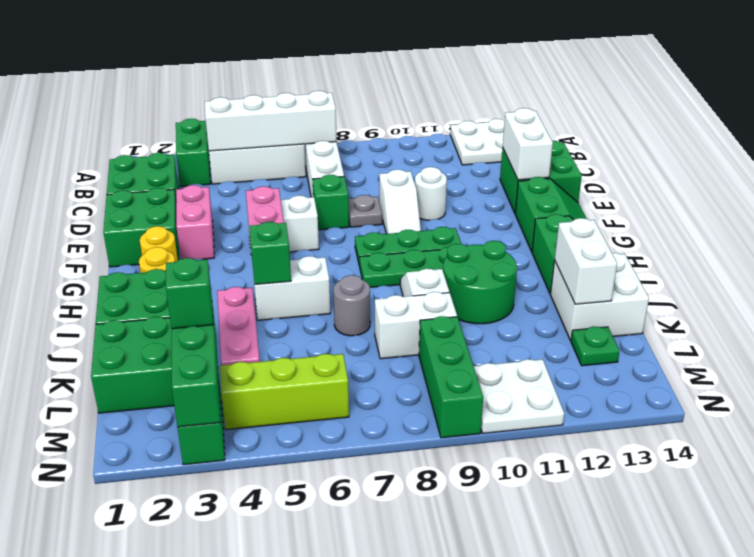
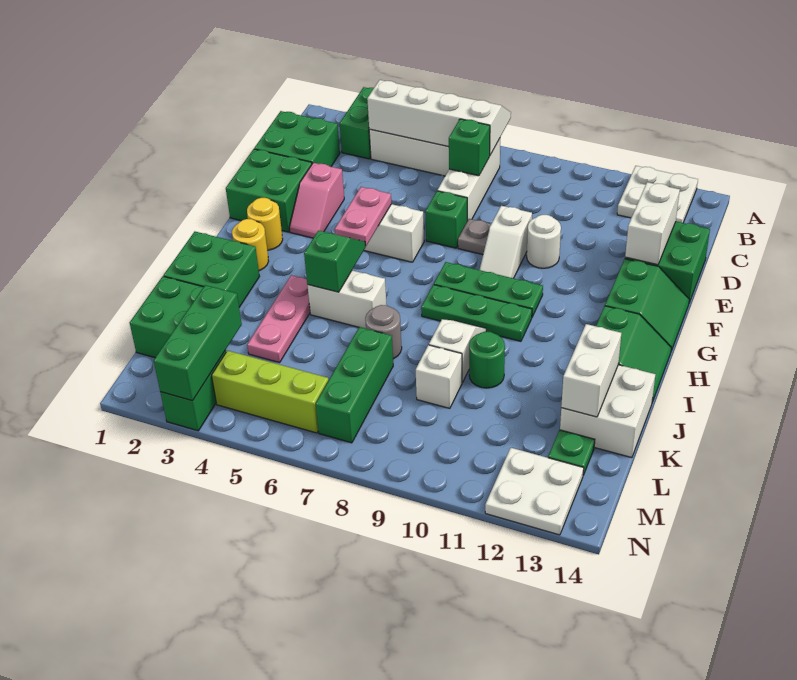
pink 1x2 brick [176,185,214,259] -> pink 1x2 slope [289,163,344,238]
green 2x2 round brick [443,241,517,324] -> green 1x1 round brick [469,332,505,388]
white 1x2 brick [375,292,457,359] -> white 1x1 brick [416,345,462,408]
green 1x1 brick [166,258,213,329] -> green 1x1 brick moved to [449,119,490,176]
green 1x3 brick [419,316,483,438] -> green 1x3 brick moved to [316,327,393,443]
white 2x2 plate [474,359,564,433] -> white 2x2 plate moved to [485,448,584,535]

